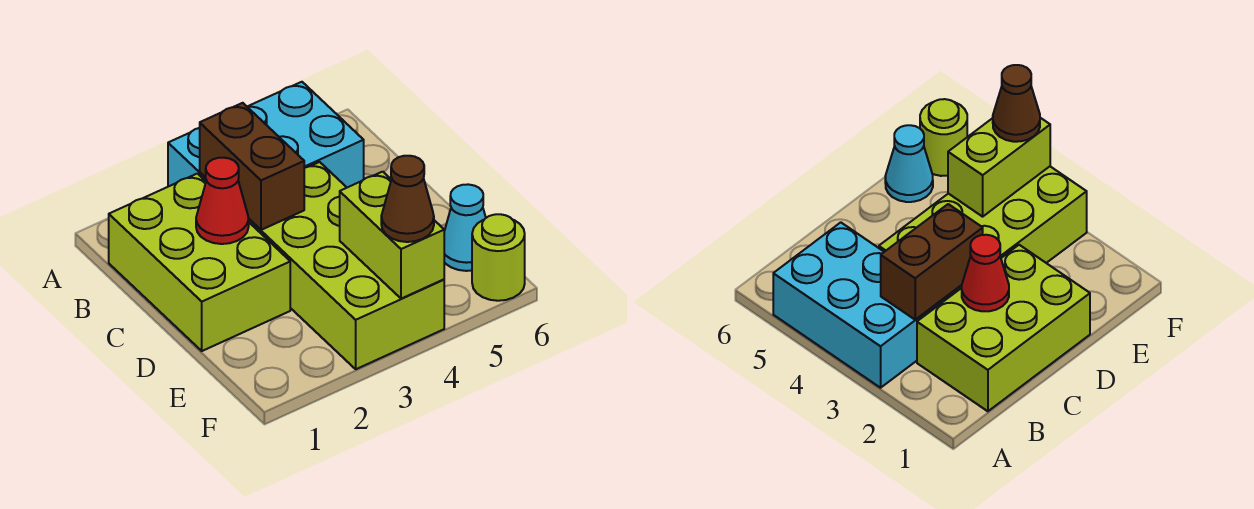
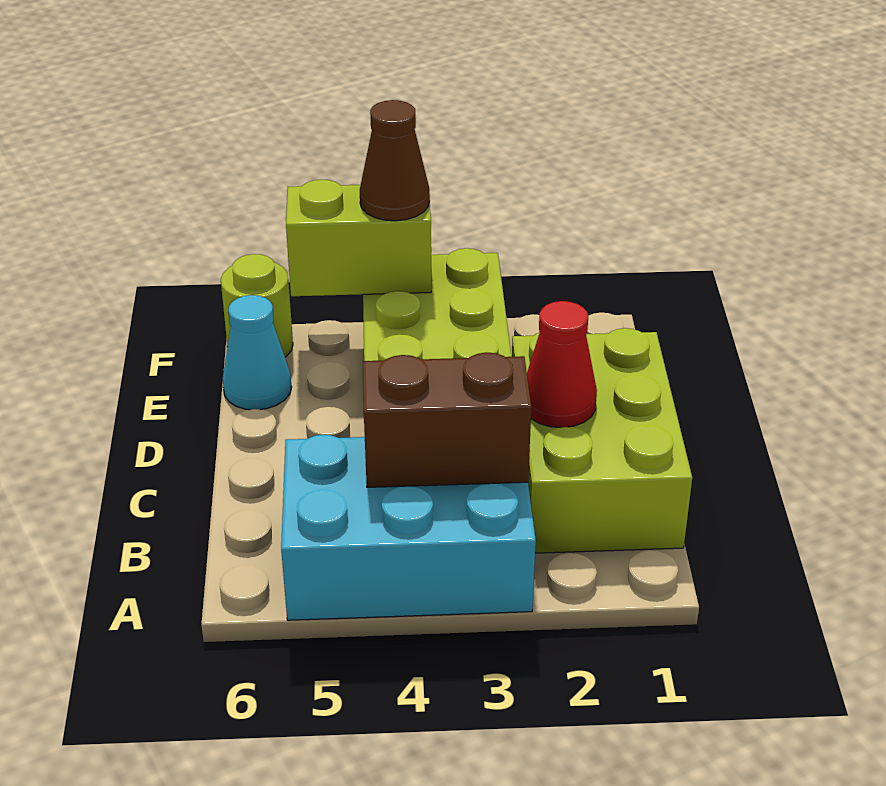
brown 1x2 brick [200,103,304,230] -> brown 1x2 brick turned to [363,352,531,487]
lime 1x2 brick [340,172,444,299] -> lime 1x2 brick turned to [286,179,431,296]

